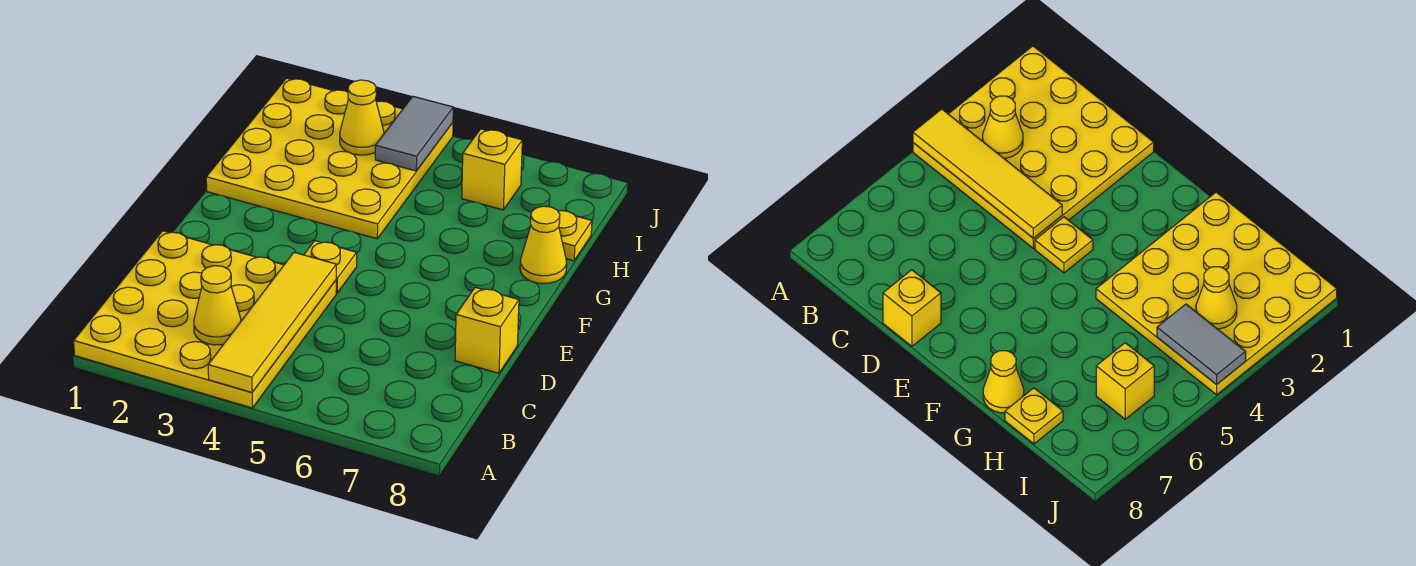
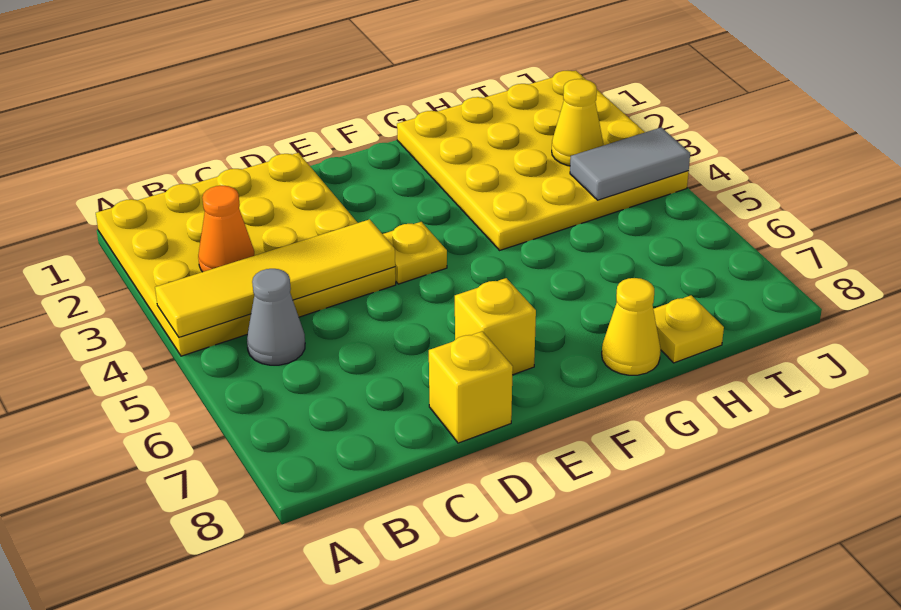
yellow 1x1 cone [194,266,241,345] -> orange 1x1 cone [198,186,255,272]
none -> grey 1x1 cone [247,269,305,365]
yellow 1x1 brick [462,129,522,210] -> yellow 1x1 brick moved to [455,278,536,375]

